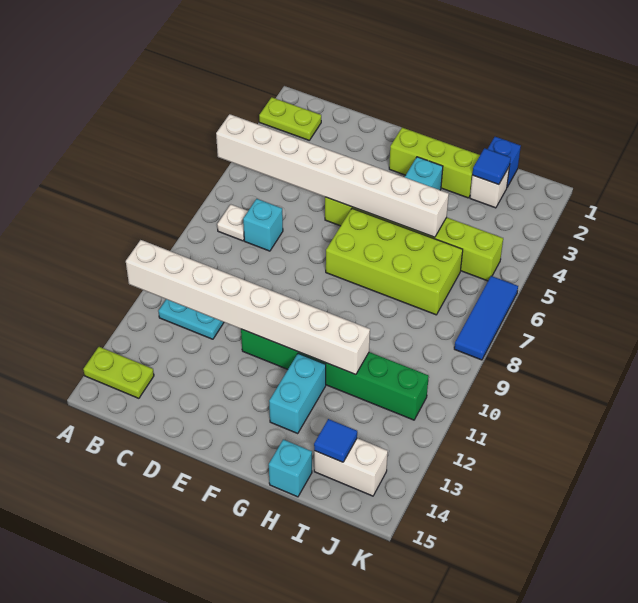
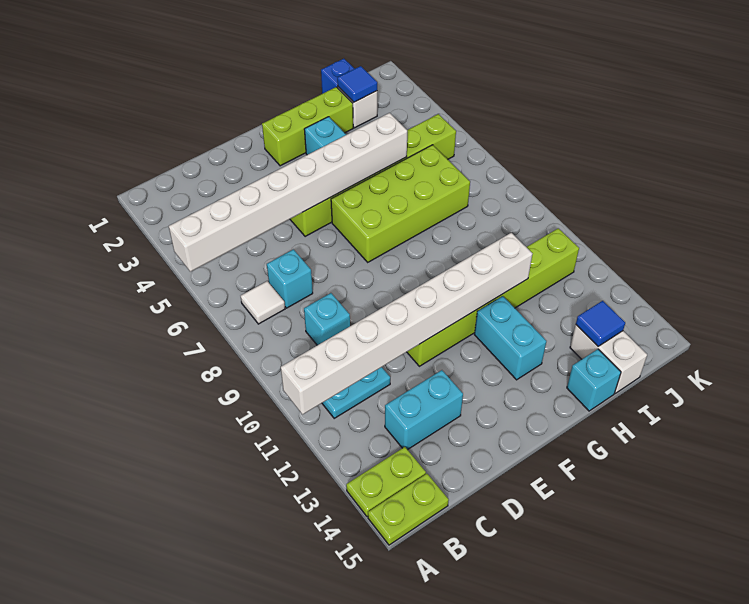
lime 1x2 plate [259,97,321,140] -> lime 1x2 plate moved to [368,474,449,545]
white 1x1 plate [217,205,248,241] -> white 1x1 tile [241,281,285,324]
none -> cyan 1x1 brick [304,293,350,345]
none -> cyan 1x2 brick [385,370,463,450]
green 1x6 brick [241,329,429,420] -> lime 1x6 brick [407,228,579,366]
white 1x2 brick [314,438,388,496] -> white 1x2 brick turned to [570,325,647,393]
blue 1x3 tile [454,276,518,360] -> none

